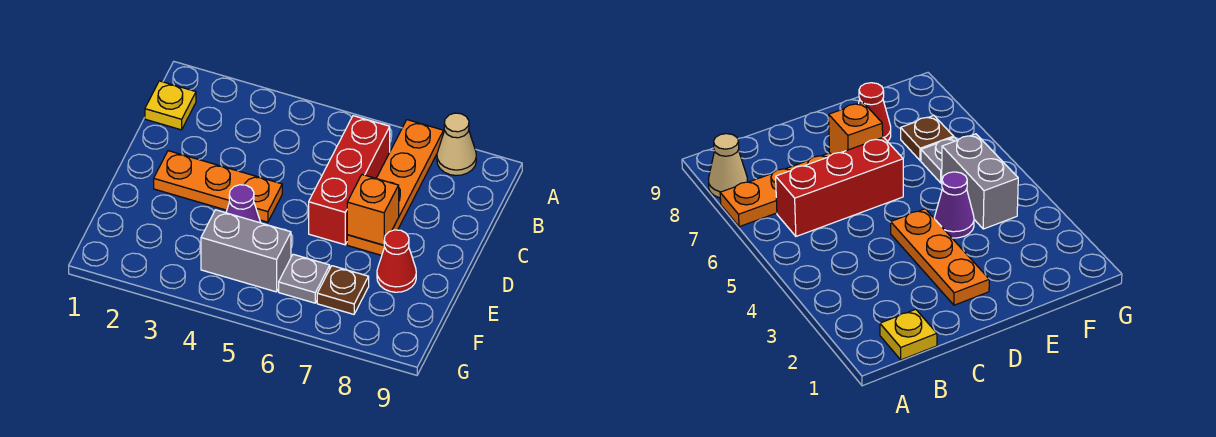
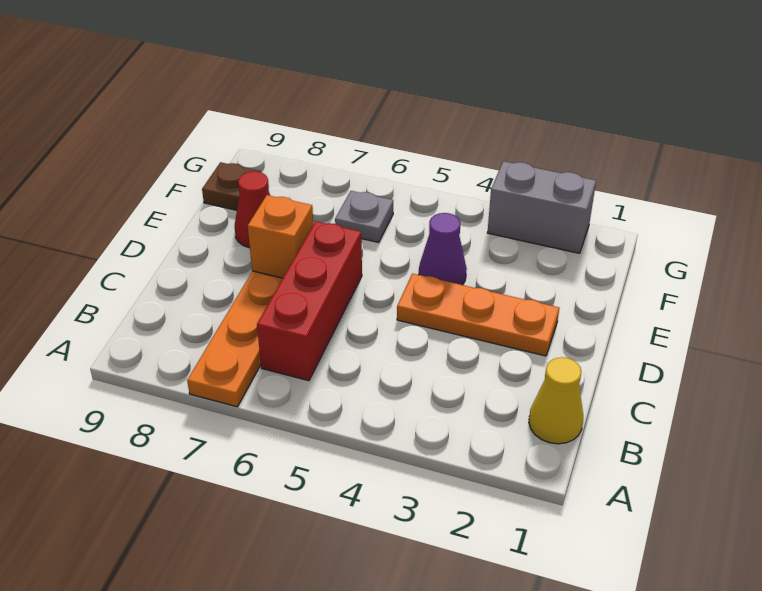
tan 1x1 cone [437,113,476,176] -> none
yellow 1x1 plate [145,81,196,130] -> yellow 1x1 cone [529,357,583,444]
grey 1x2 brick [201,210,291,292] -> grey 1x2 brick moved to [488,161,596,253]
brown 1x1 plate [317,266,369,314] -> brown 1x1 plate moved to [202,162,261,210]

